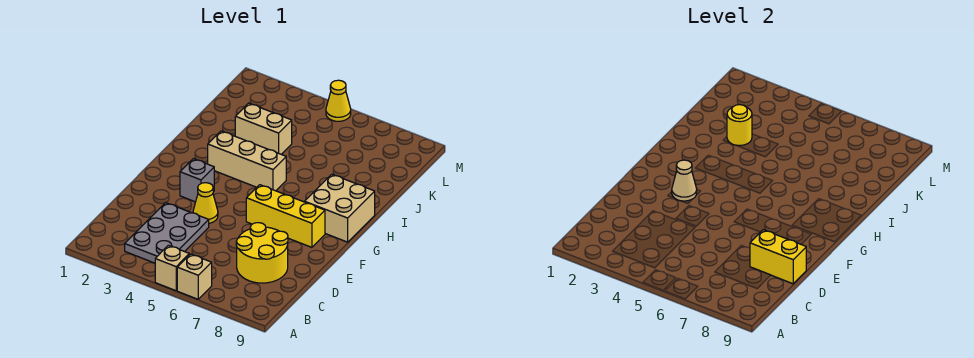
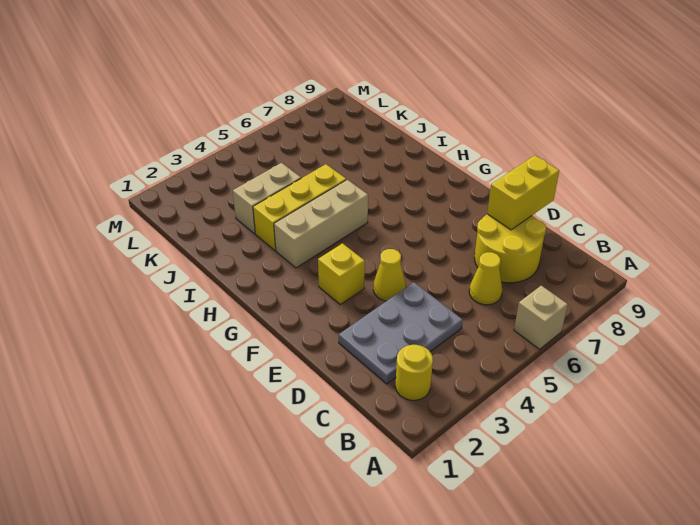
tan 1x1 brick [155,245,189,291] -> none
grey 2x3 plate [125,203,209,263] -> grey 2x3 plate turned to [339,282,463,384]
grey 1x1 brick [180,159,214,202] -> yellow 1x1 brick [318,243,365,304]
tan 1x1 cone [672,160,697,201] -> none
yellow 1x3 brick [246,185,325,247] -> yellow 1x3 brick moved to [253,164,346,250]
tan 2x2 brick [305,174,375,242] -> none
yellow 1x1 round brick [727,105,752,146] -> yellow 1x1 round brick moved to [395,345,433,400]
yellow 1x1 cone [326,80,351,121] -> yellow 1x1 cone moved to [469,252,502,305]

